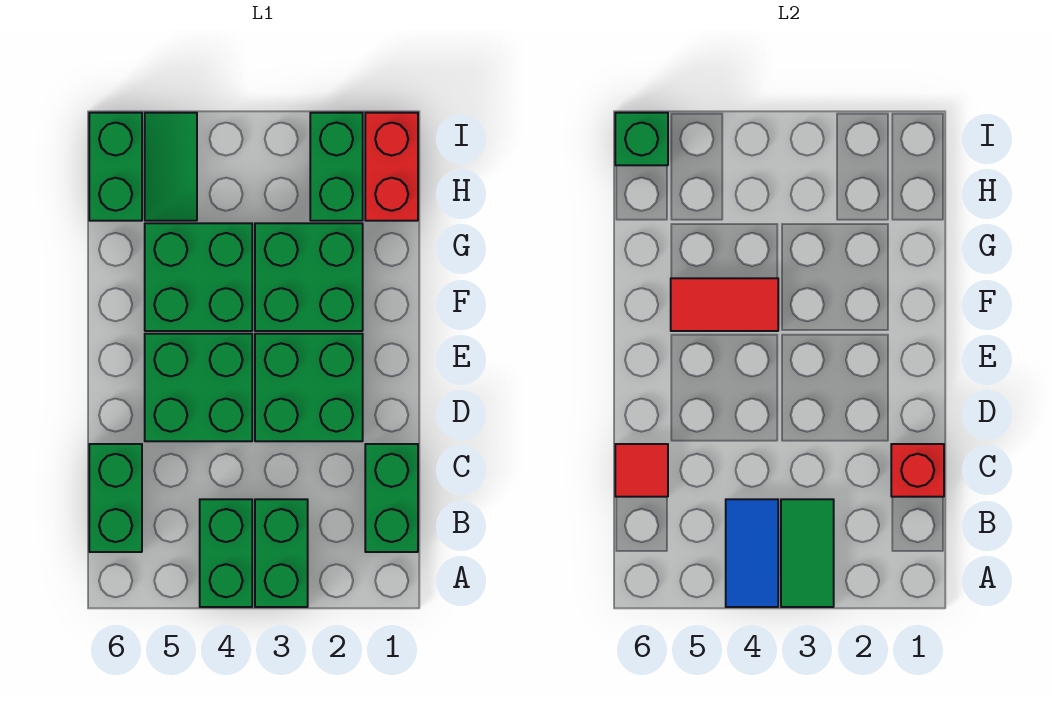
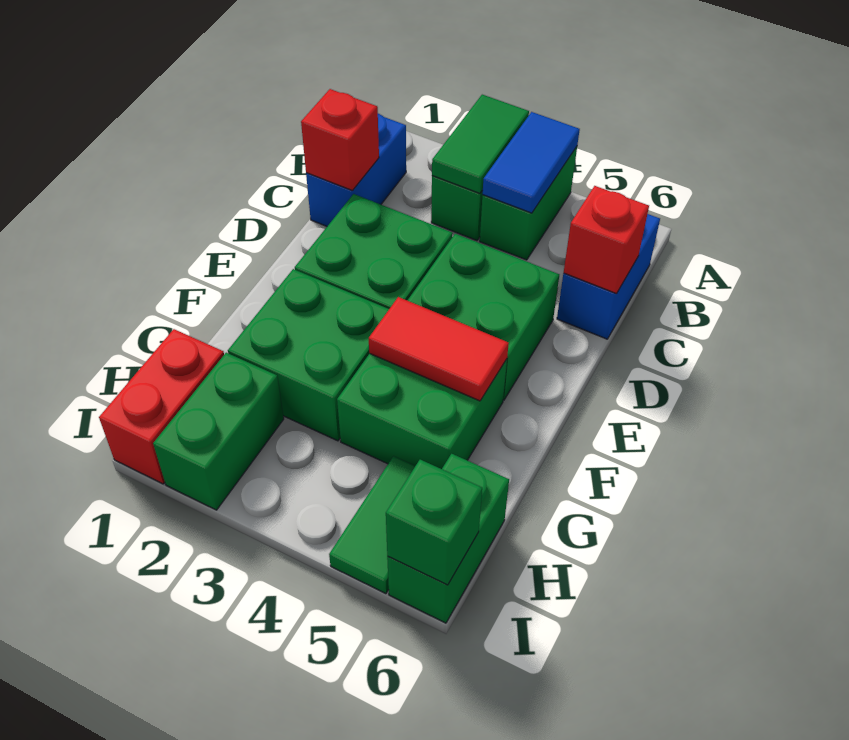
green 1x2 brick [365,444,418,552] -> blue 1x2 brick [306,114,406,226]
green 1x2 brick [89,444,142,552] -> blue 1x2 brick [557,214,660,339]
red 1x1 tile [615,444,668,497] -> red 1x1 brick [564,186,649,294]

